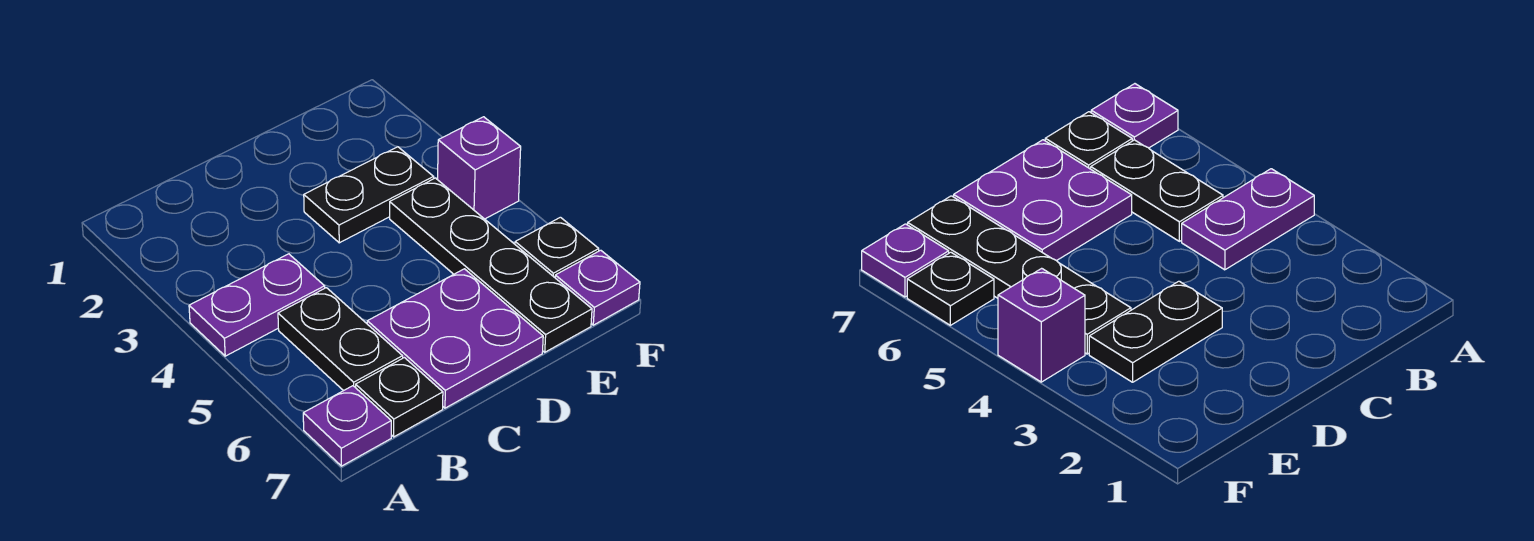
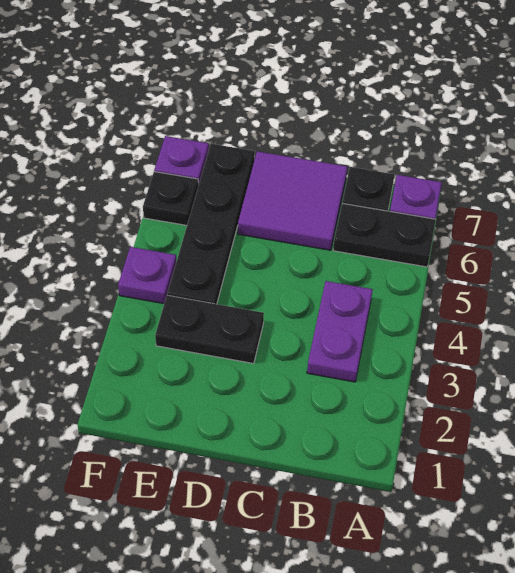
purple 1x2 plate [189,254,325,356] -> purple 1x2 plate turned to [307,281,373,382]
black 1x2 plate [278,288,403,391] -> black 1x2 plate turned to [333,203,436,267]
purple 2x2 plate [367,269,543,408] -> purple 2x2 tile [238,151,347,250]
purple 1x1 brick [438,117,521,219] -> purple 1x1 plate [118,247,176,304]

